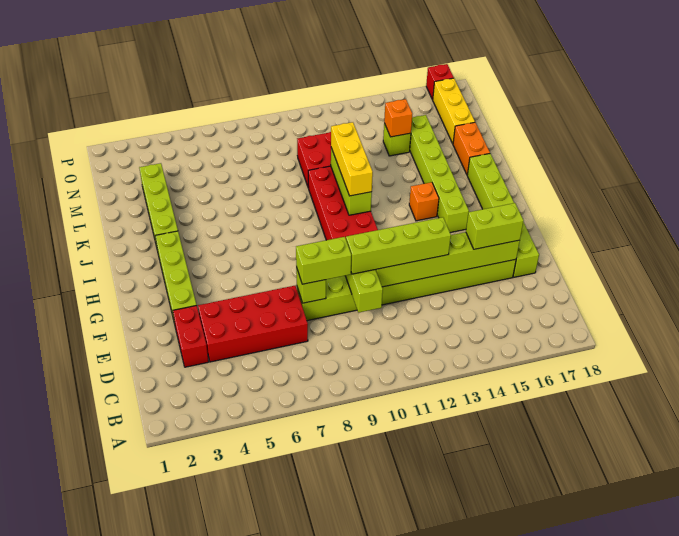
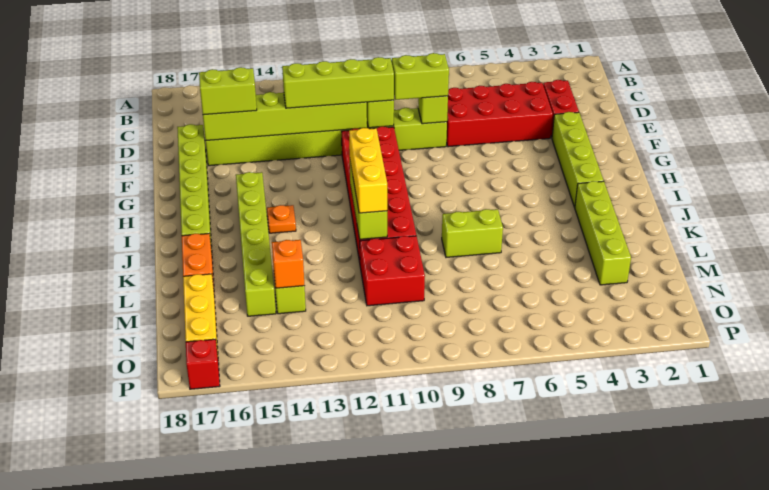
orange 1x1 brick [409,182,439,221] -> orange 1x1 plate [267,205,296,233]
none -> lime 1x2 brick [442,209,503,257]

